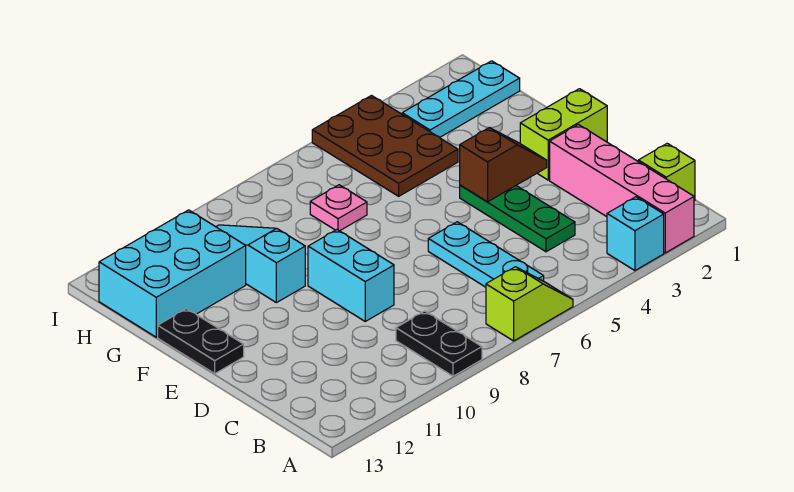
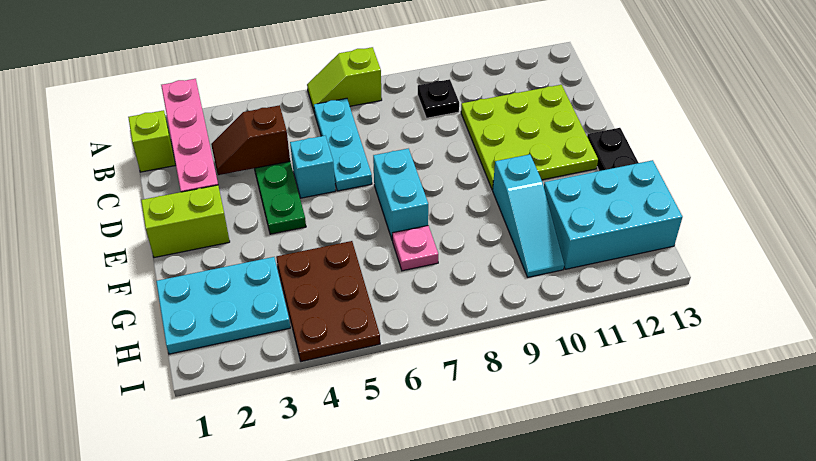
cyan 1x1 brick [607,197,664,271] -> cyan 1x1 brick moved to [290,136,335,198]
black 1x2 plate [396,311,482,376] -> black 1x1 plate [418,79,459,118]
none -> lime 3x3 plate [461,85,598,190]
cyan 1x2 brick [308,230,394,321] -> cyan 1x2 brick moved to [373,149,428,241]
brown 1x2 slope [460,128,547,202] -> brown 1x2 slope moved to [211,105,290,175]
cyan 1x3 plate [402,61,520,137] -> cyan 2x3 plate [156,257,290,354]

